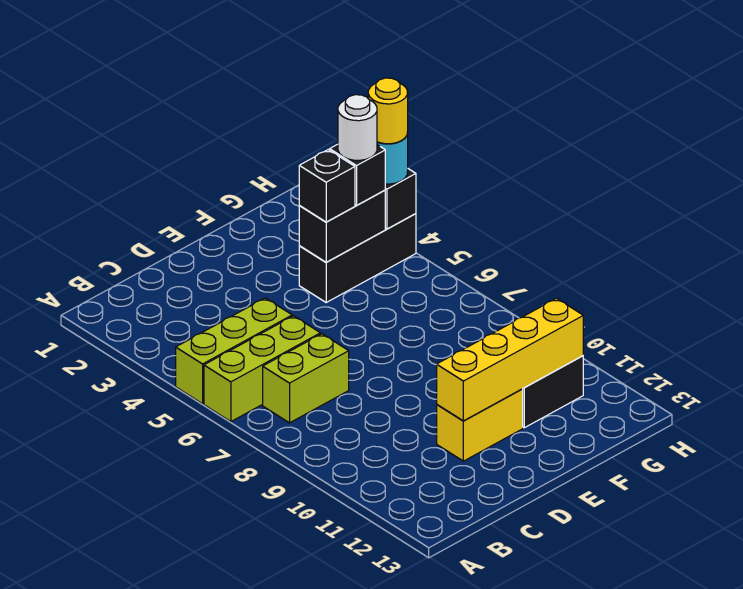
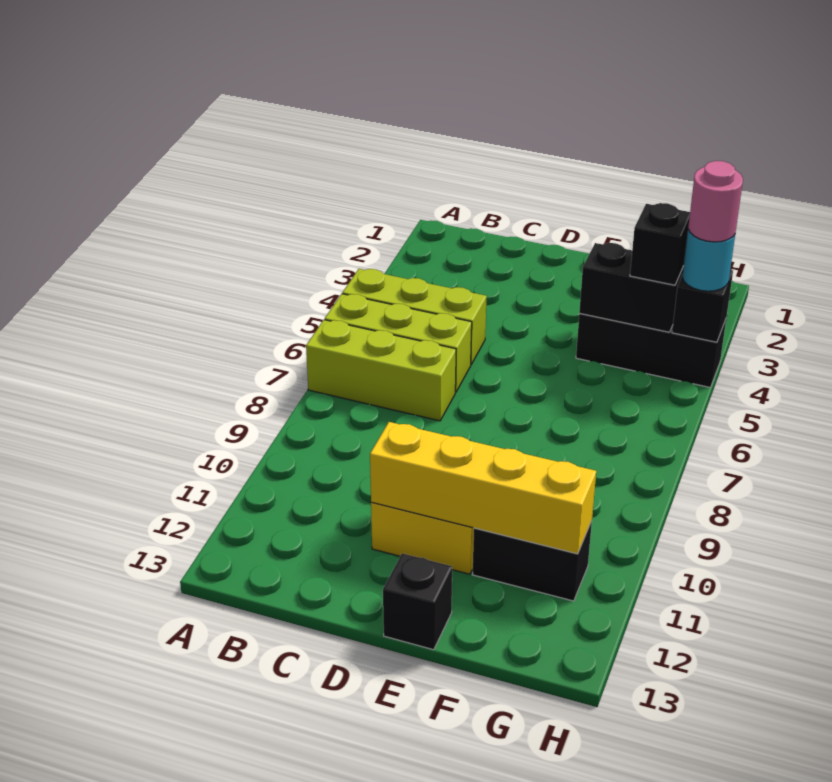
lime 1x2 brick [263,334,349,423] -> lime 1x3 brick [306,320,456,421]
black 1x1 brick [299,150,355,222] -> black 1x1 brick moved to [383,553,452,650]
white 1x1 round brick [338,95,377,160] -> none
yellow 1x1 round brick [368,78,408,144] -> pink 1x1 round brick [688,161,743,242]

